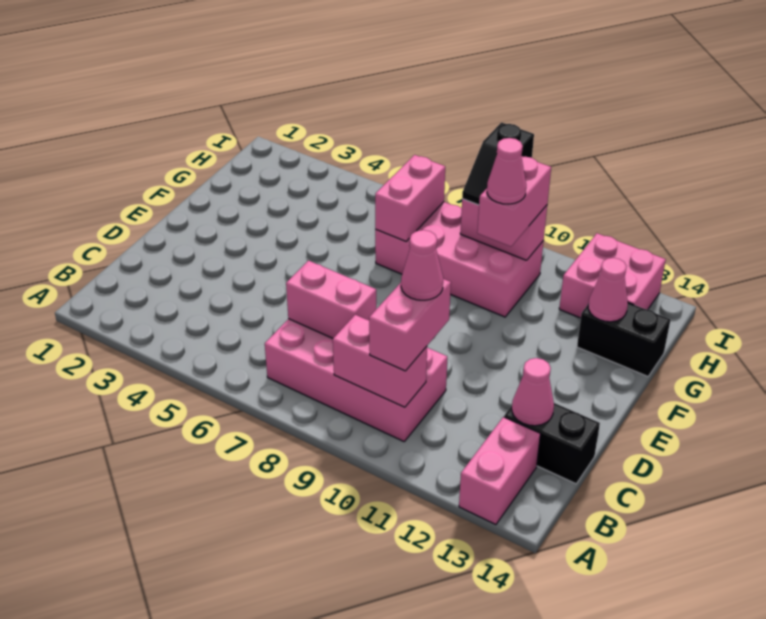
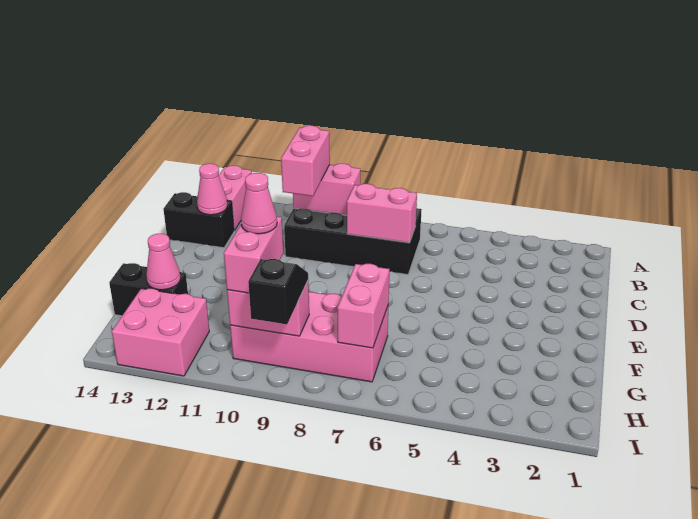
pink 2x4 brick [265,319,447,441] -> black 2x4 brick [284,208,422,275]
pink 1x1 cone [401,230,443,300] -> none

